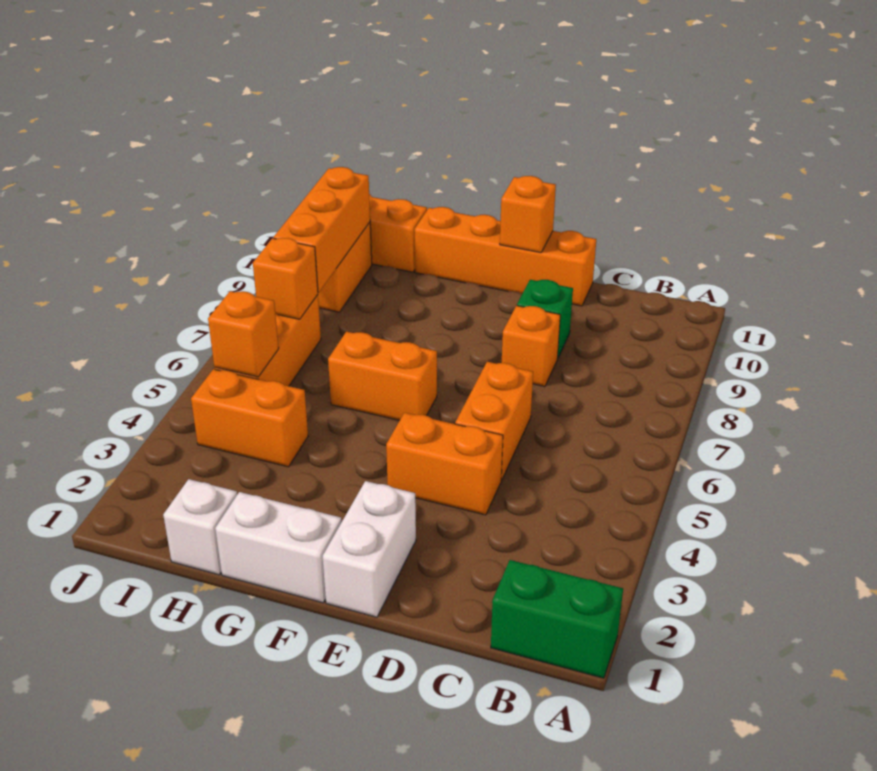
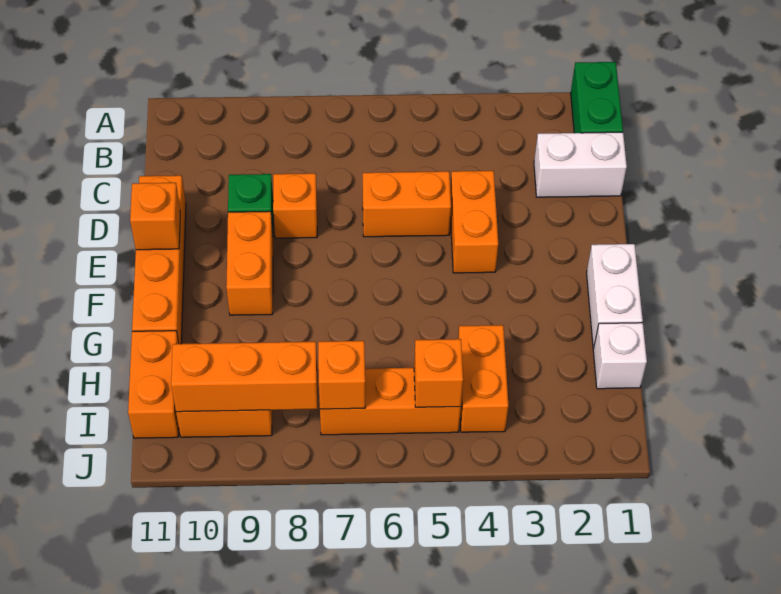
white 1x2 brick [323,481,416,617] -> white 1x2 brick moved to [534,132,627,197]
orange 1x2 brick [328,332,437,420] -> orange 1x2 brick moved to [226,211,273,315]

